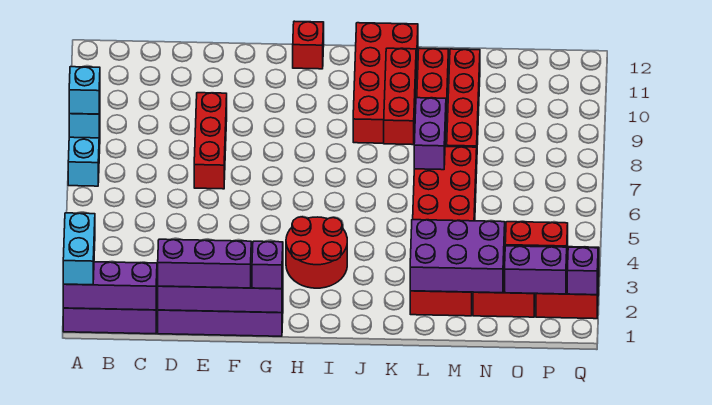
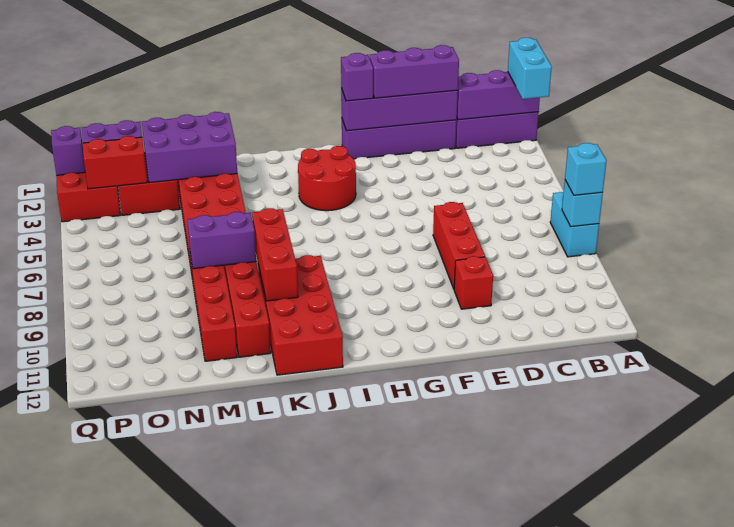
red 1x1 brick [293,21,324,69] -> red 1x1 brick moved to [454,256,493,309]
purple 1x2 brick [414,98,446,170] -> purple 1x2 brick turned to [187,212,256,269]

